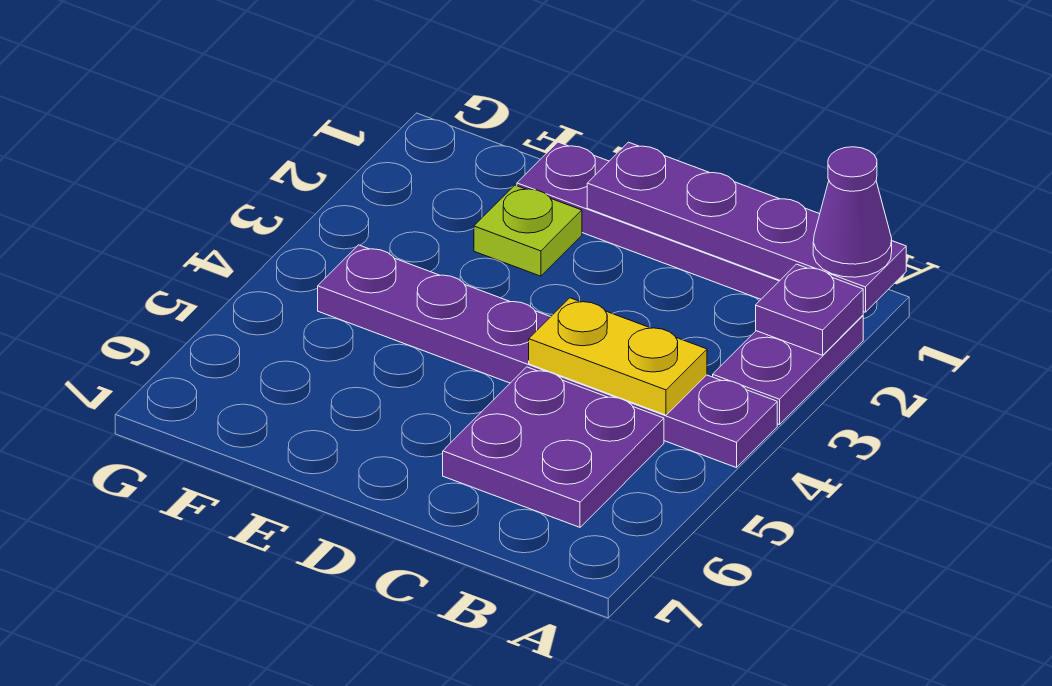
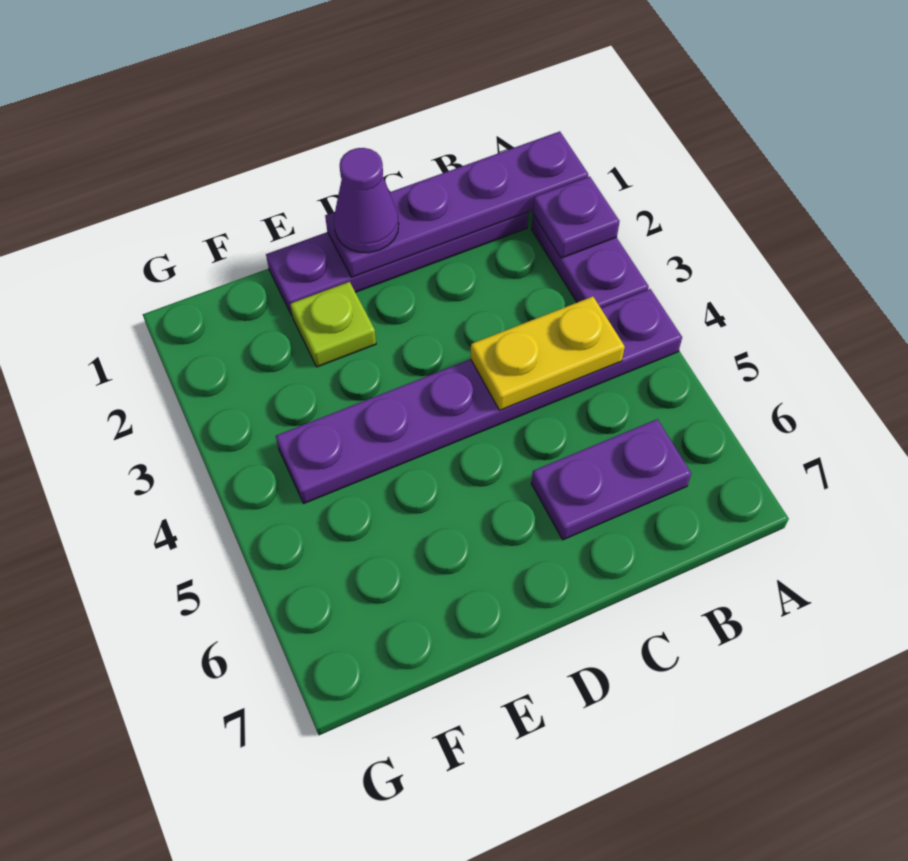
purple 1x1 cone [813,147,892,277] -> purple 1x1 cone moved to [334,148,399,253]
purple 2x2 plate [443,367,664,527] -> purple 1x2 plate [531,419,691,540]

